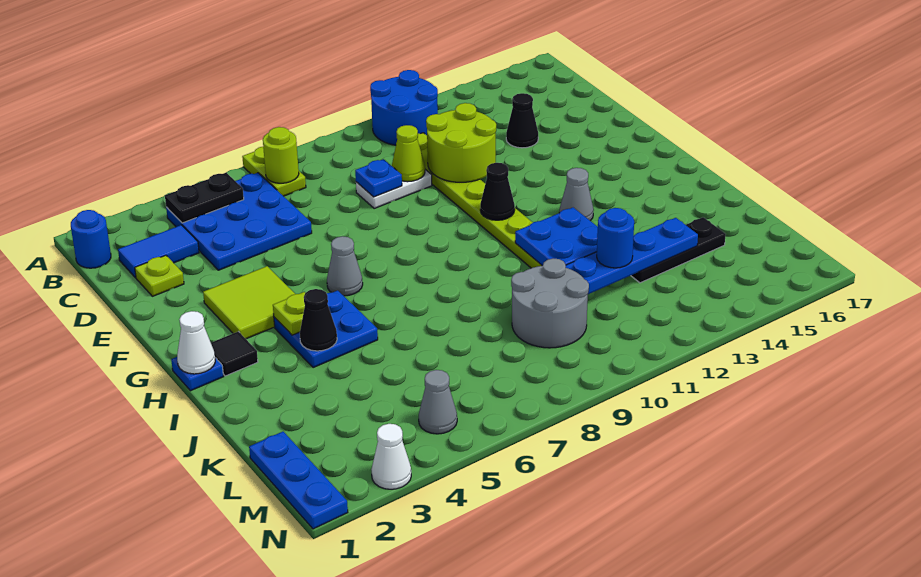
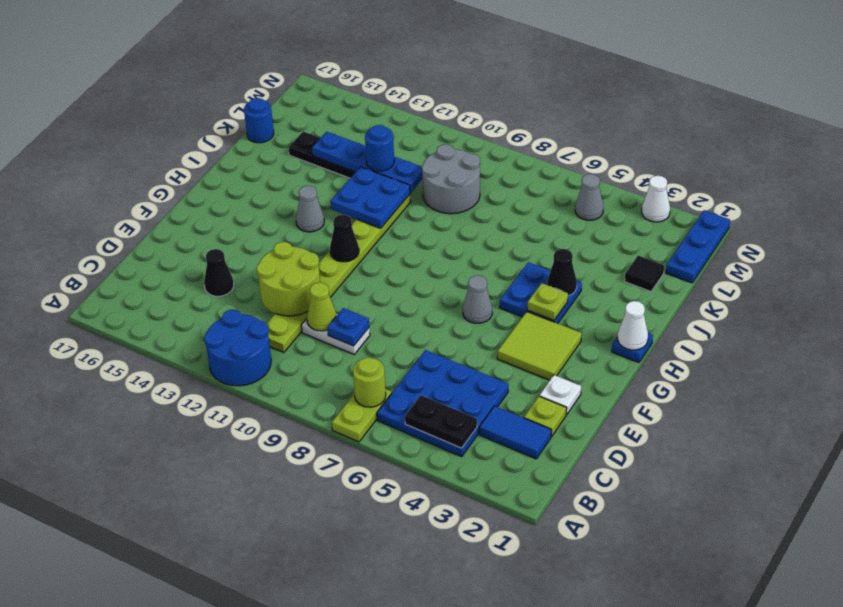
blue 1x1 round brick [71,210,111,268] -> blue 1x1 round brick moved to [244,98,274,143]
none -> white 1x1 plate [539,375,581,415]
black 1x1 tile [211,331,258,376] -> black 1x1 tile moved to [625,255,664,292]

